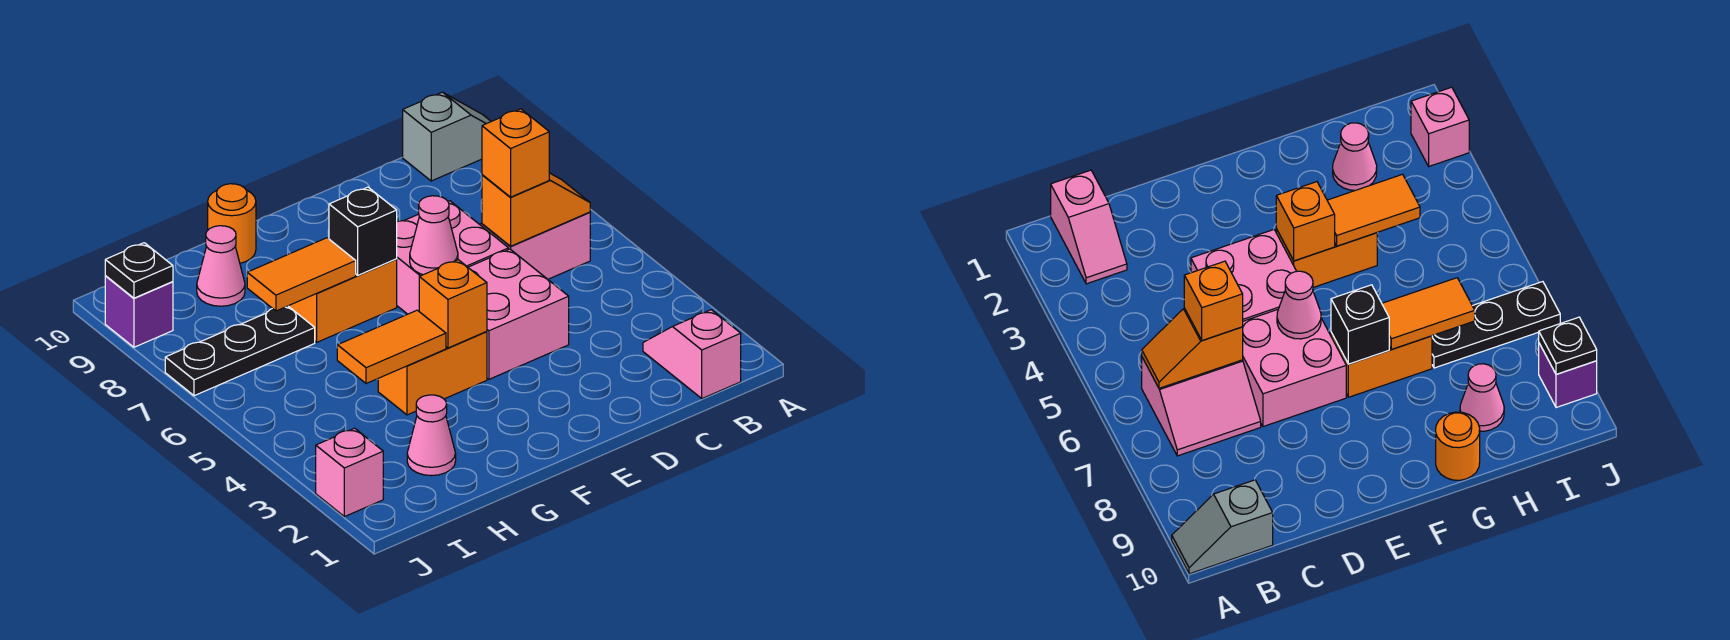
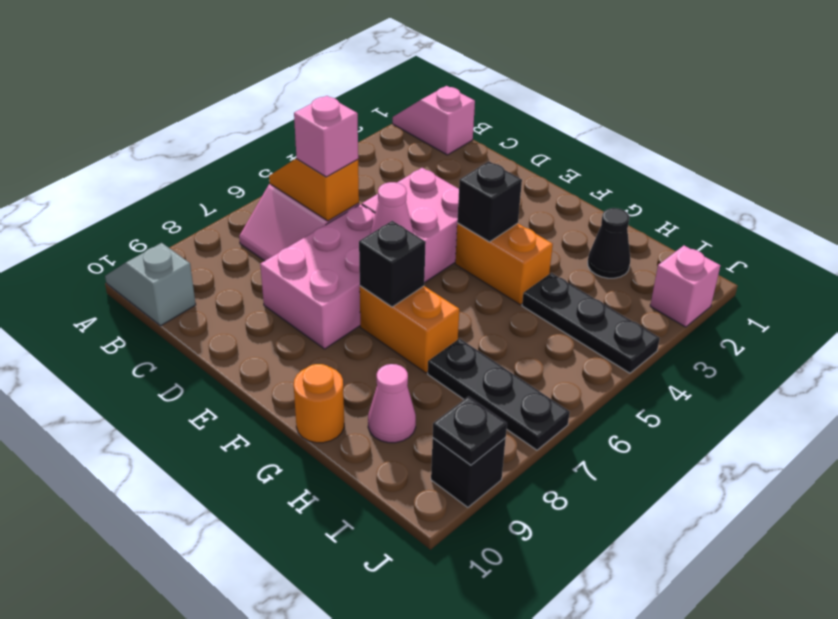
pink 1x2 slope [643,310,741,399] -> pink 1x2 slope turned to [393,86,475,155]
orange 1x1 brick [482,109,549,197] -> pink 1x1 brick [294,96,358,177]
pink 2x2 brick [397,201,509,314] -> pink 2x3 brick [260,204,375,349]
orange 1x1 brick [419,260,487,348] -> black 1x1 brick [457,161,522,242]
orange 1x2 tile [337,310,446,384] -> none
orange 1x2 tile [247,238,356,311] -> none
pink 1x1 cone [407,395,456,476] -> black 1x1 cone [588,208,630,278]
none -> black 1x3 plate [522,273,660,373]
purple 1x1 brick [105,276,173,347] -> black 1x1 brick [431,438,506,507]

